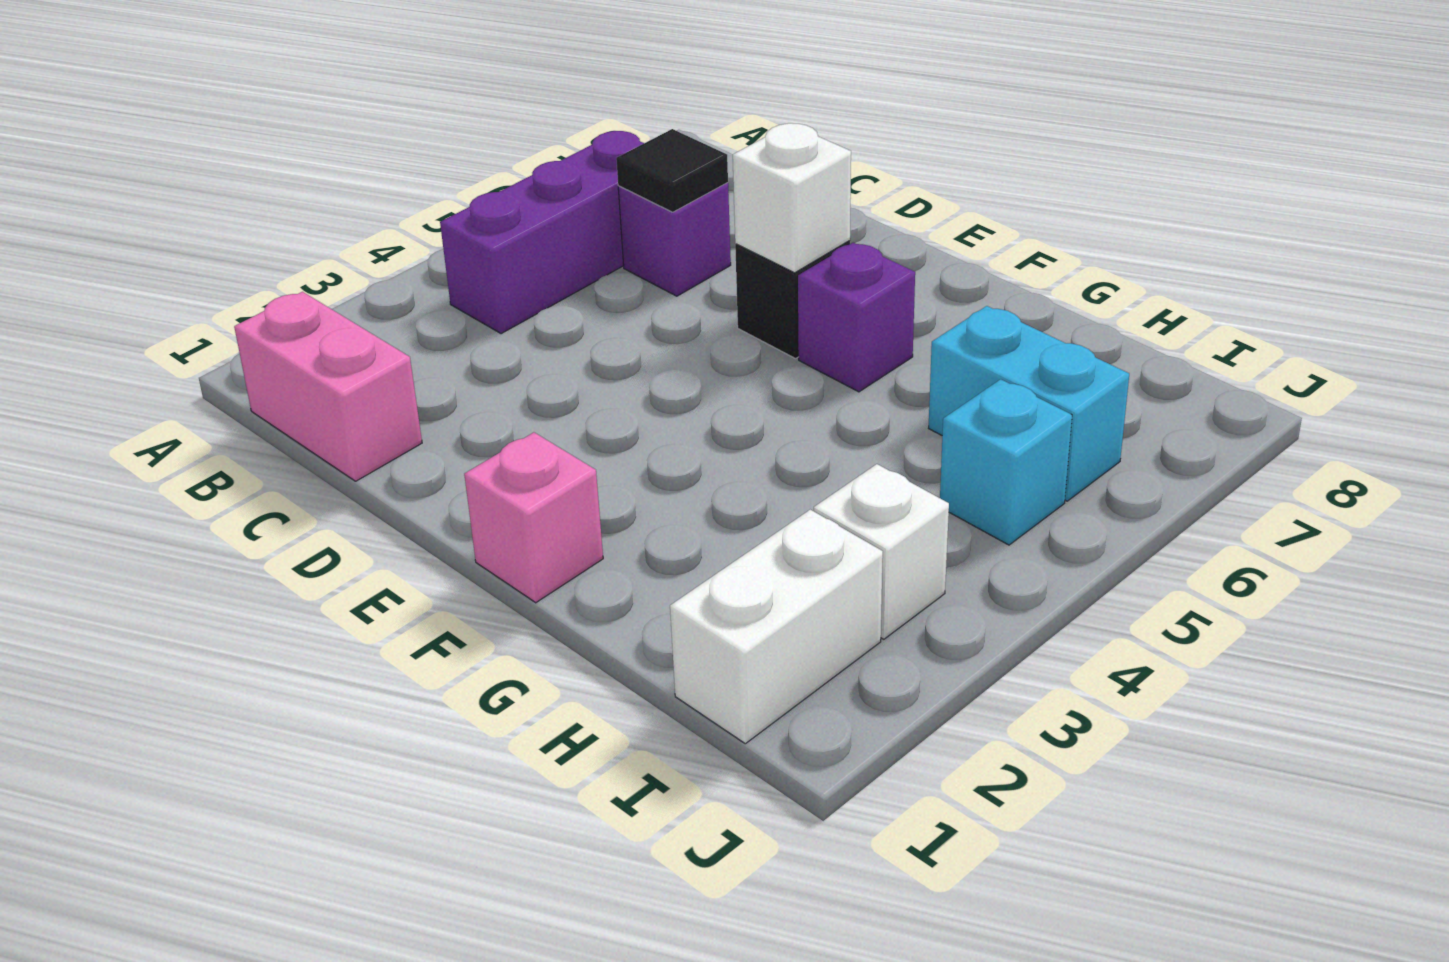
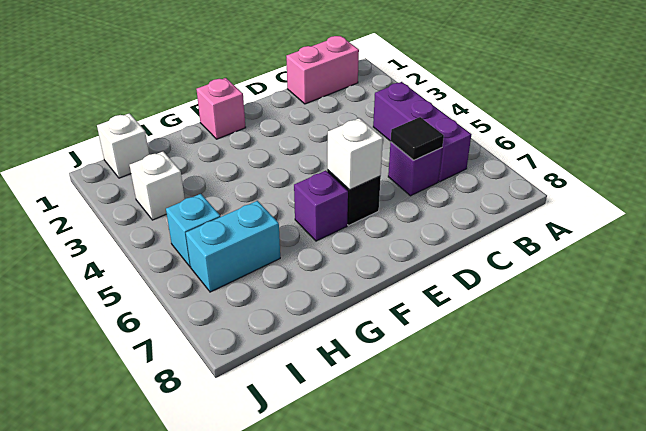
white 1x2 brick [670,510,883,744] -> white 1x1 brick [97,113,149,178]

